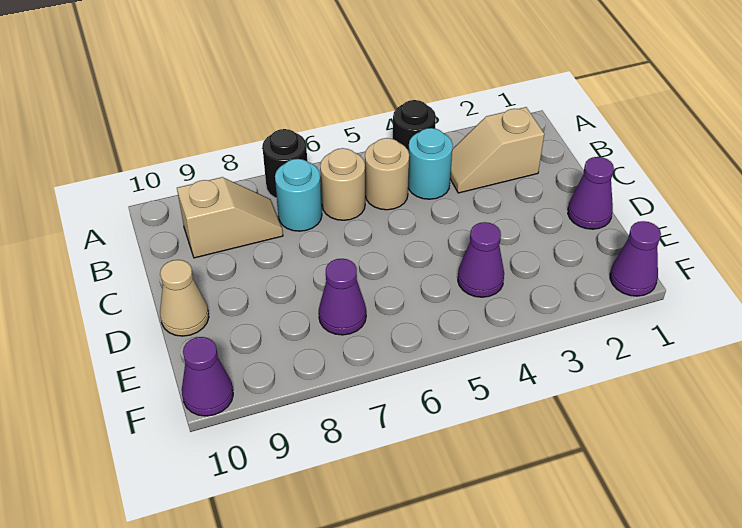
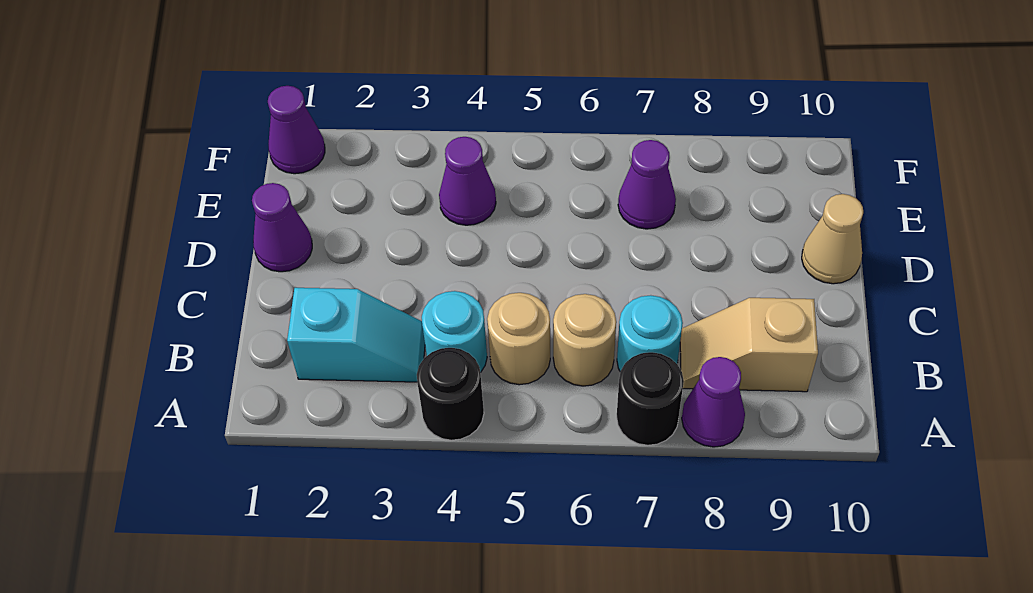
tan 1x2 slope [450,107,544,193] -> cyan 1x2 slope [287,288,425,382]
purple 1x1 cone [182,337,233,416] -> purple 1x1 cone moved to [682,357,745,447]

